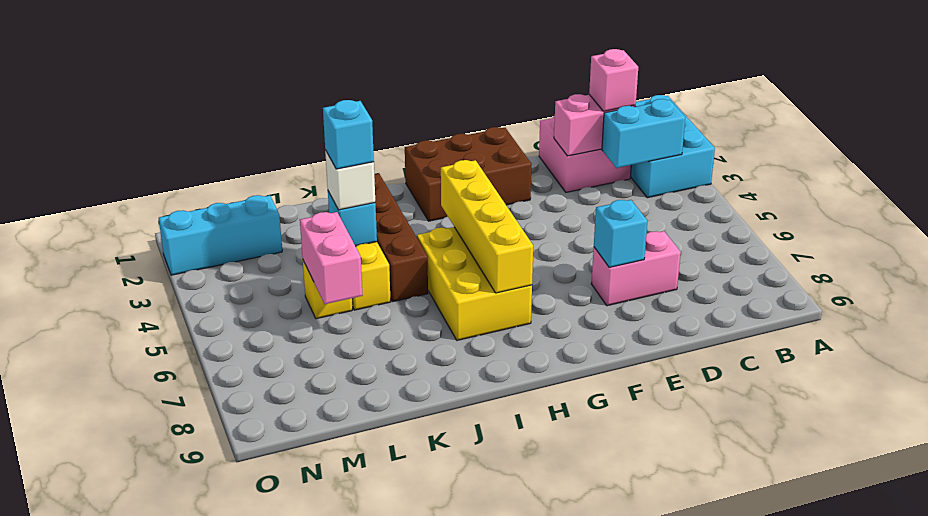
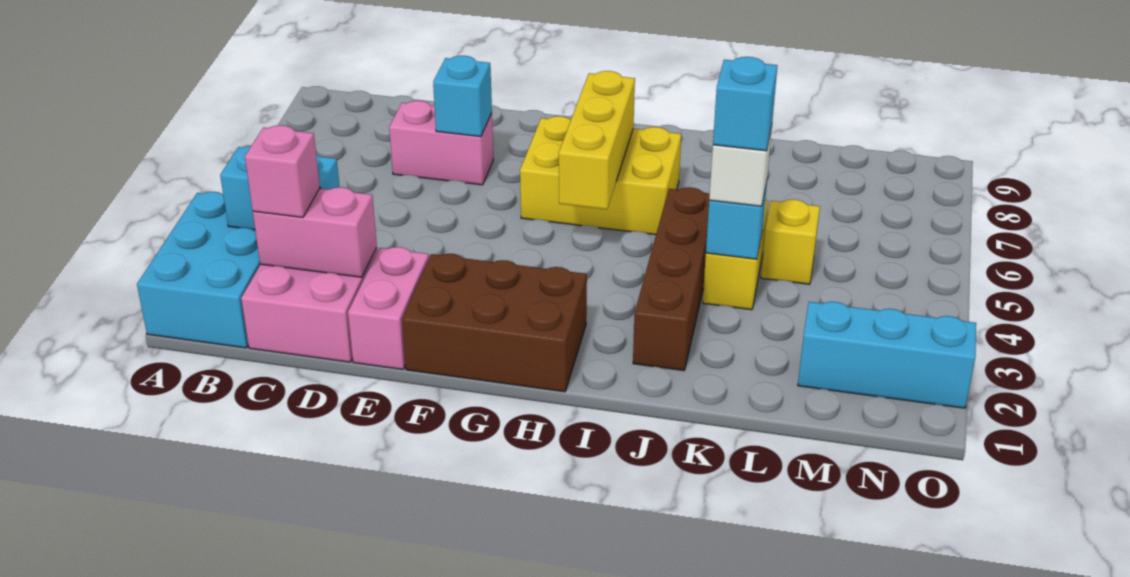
yellow 1x4 brick [441,160,533,293] -> yellow 1x3 brick [559,71,635,209]
yellow 2x3 brick [417,227,532,340] -> yellow 2x3 brick turned to [520,116,681,235]
pink 1x2 brick [300,212,363,304] -> pink 1x2 brick moved to [348,247,429,369]

